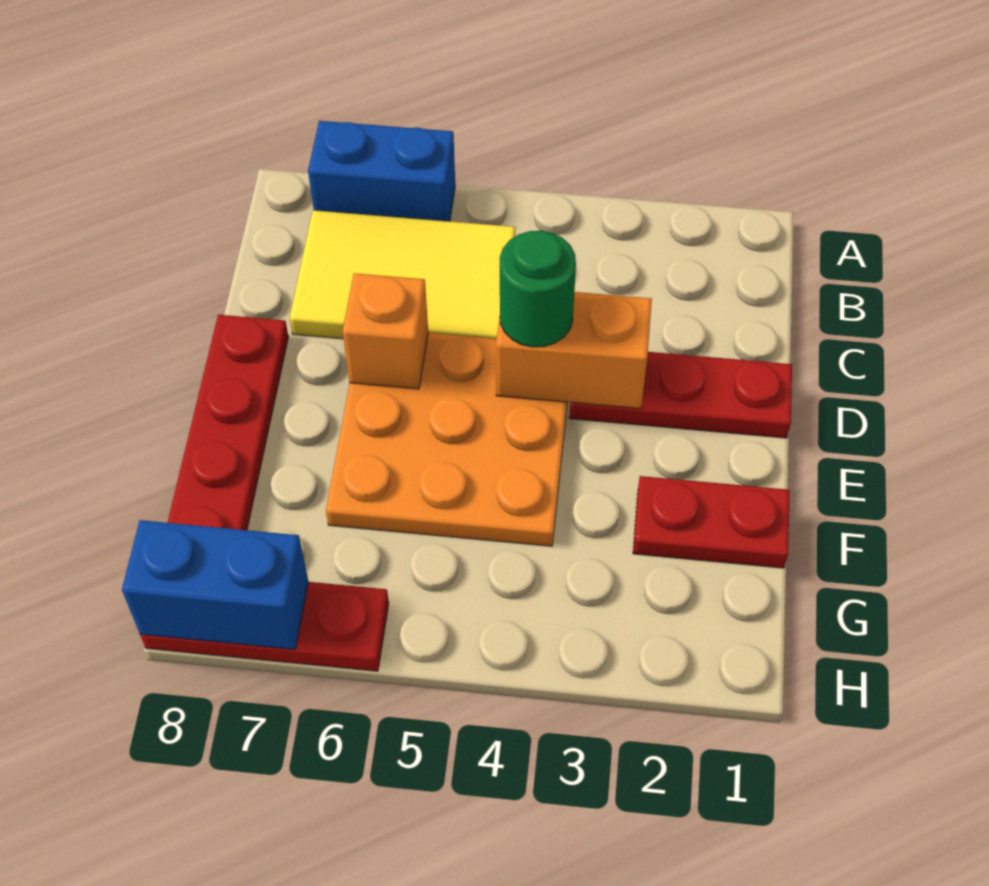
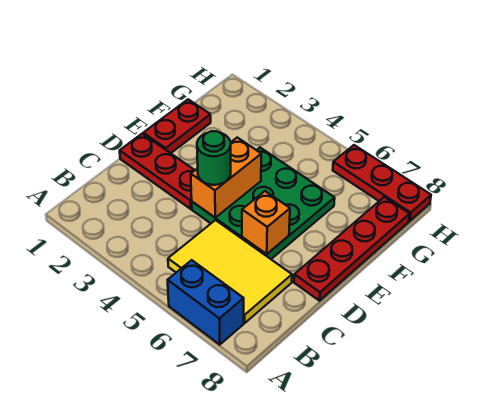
orange 1x2 brick [496,292,652,409] -> orange 1x2 brick turned to [191,138,261,218]
orange 3x3 plate [326,333,568,546] -> green 3x3 plate [192,148,335,259]
red 1x2 plate [633,476,790,568] -> red 1x2 plate turned to [143,99,211,153]
blue 1x2 brick [122,520,308,650] -> none

